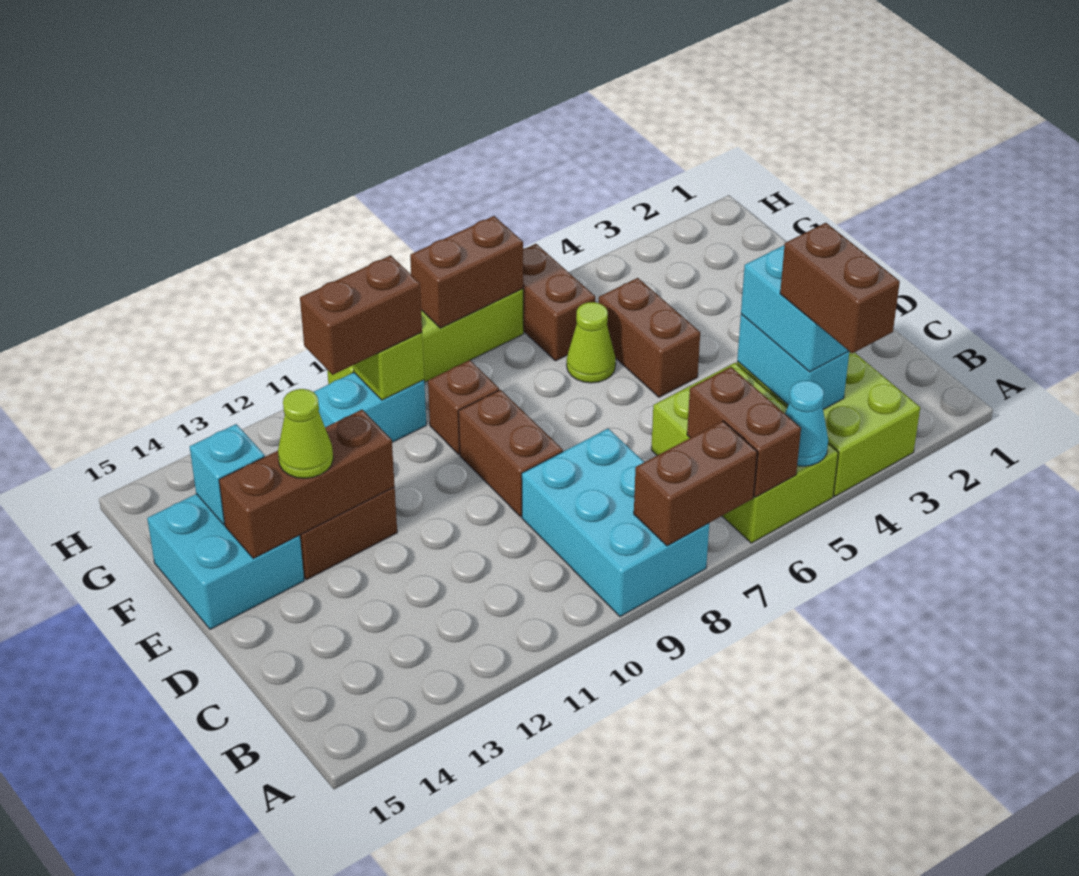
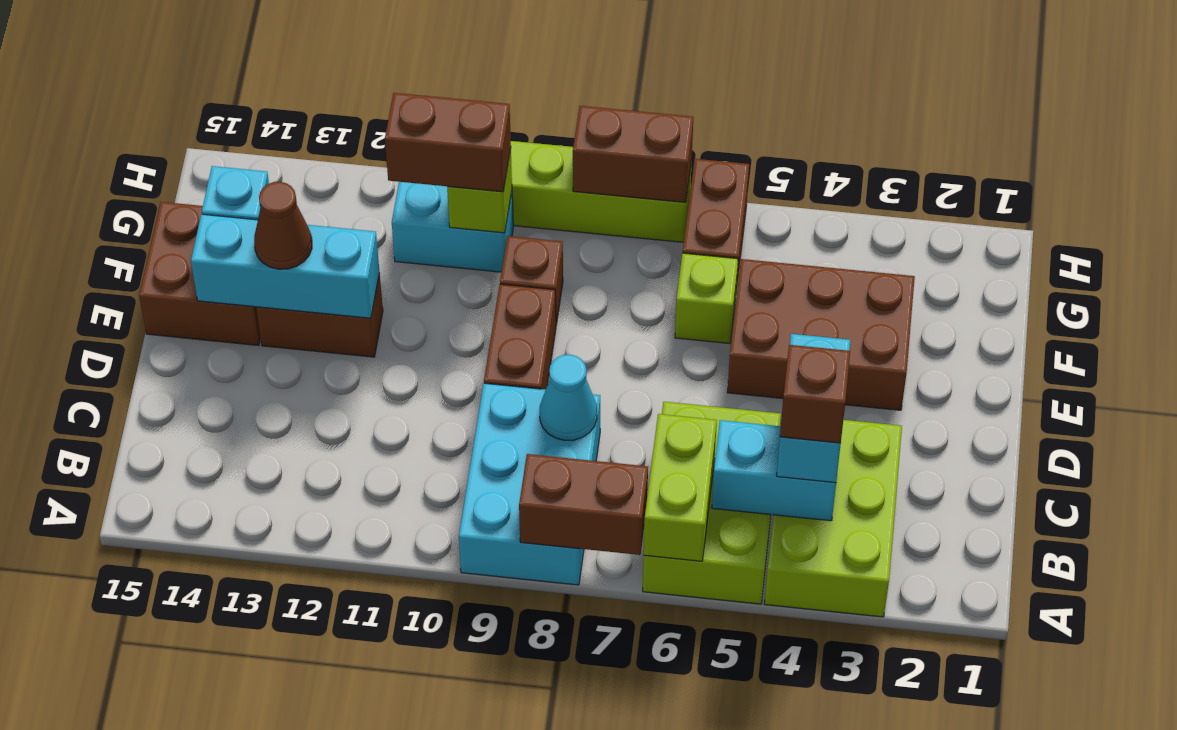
brown 1x2 brick [780,223,900,353] -> brown 1x1 brick [780,345,850,443]
cyan 1x1 cone [785,381,828,466] -> cyan 1x1 cone moved to [540,355,597,440]
brown 1x2 brick [687,367,801,497] -> lime 1x2 brick [644,414,717,561]
cyan 1x2 brick [737,314,849,409] -> cyan 1x2 brick turned to [712,420,836,521]
brown 1x2 brick [599,278,700,397] -> brown 2x3 brick [727,259,915,410]
brown 1x3 brick [219,410,395,558] -> cyan 1x3 brick [191,214,379,318]
lime 1x1 cone [278,389,333,478] -> brown 1x1 cone [254,182,312,269]
cyan 2x2 brick [147,494,304,629] -> brown 2x2 brick [139,202,260,346]
lime 1x1 cone [567,302,616,383] -> lime 1x1 brick [675,253,738,344]

